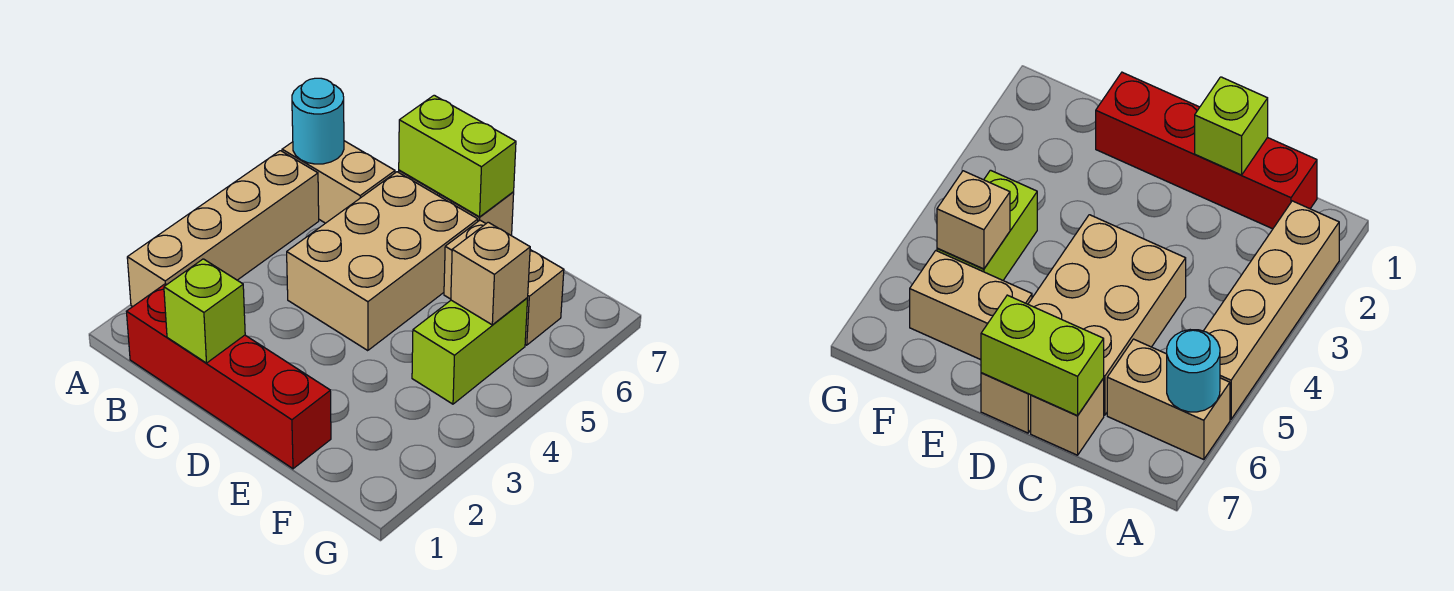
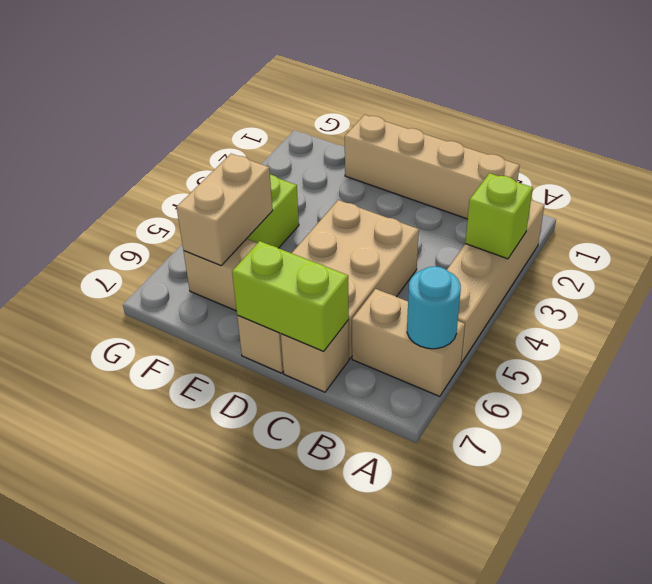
red 1x4 brick [127,284,331,469] -> tan 1x4 brick [345,115,520,219]
lime 1x1 brick [164,259,245,363] -> lime 1x1 brick moved to [465,173,533,259]
tan 1x1 brick [451,222,530,325] -> tan 1x2 brick [177,154,273,265]

